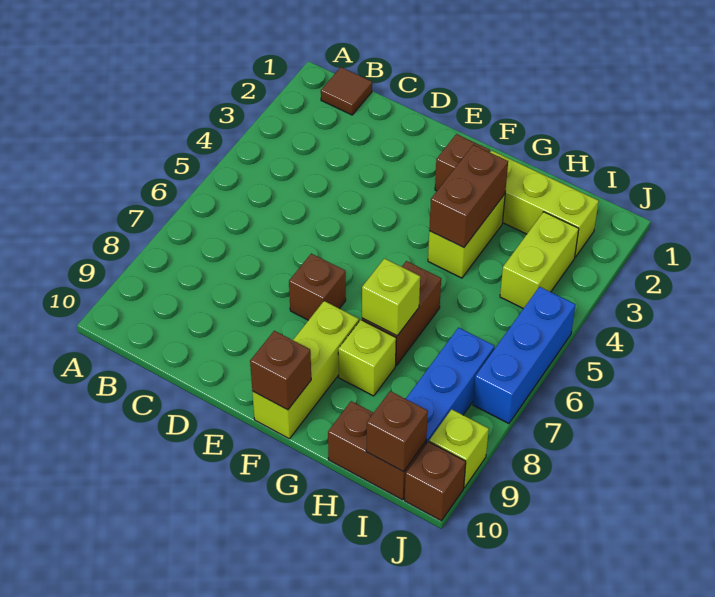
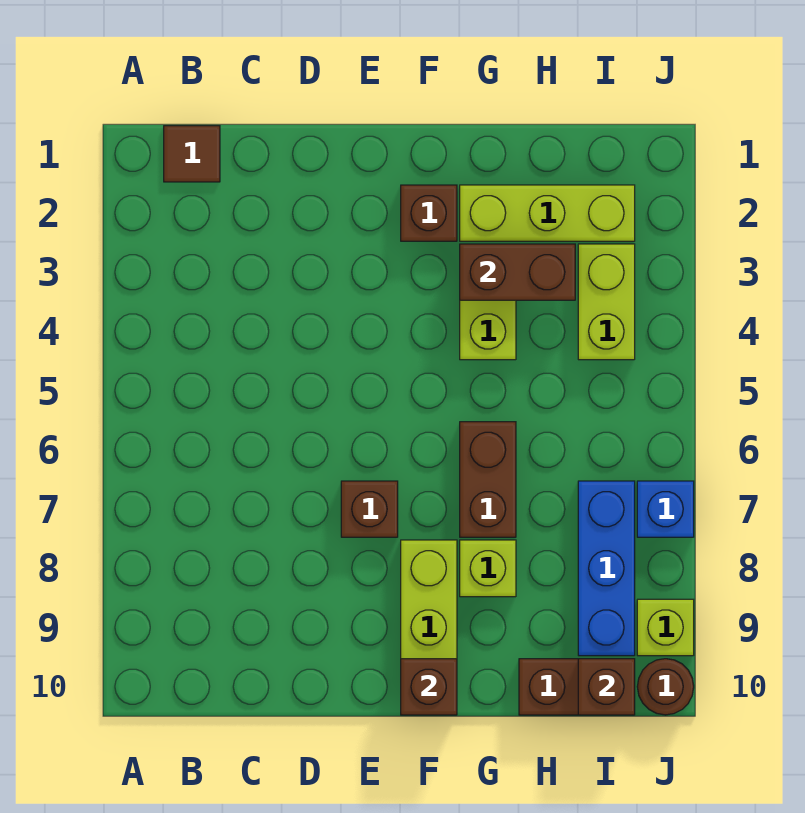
brown 1x2 brick [429,145,508,248] -> brown 1x2 brick turned to [460,244,575,300]
lime 1x1 brick [362,258,420,336] -> none
blue 1x3 brick [473,287,575,424] -> blue 1x1 brick [637,481,694,537]
brown 1x1 brick [405,442,466,521] -> brown 1x1 round brick [637,659,694,715]

